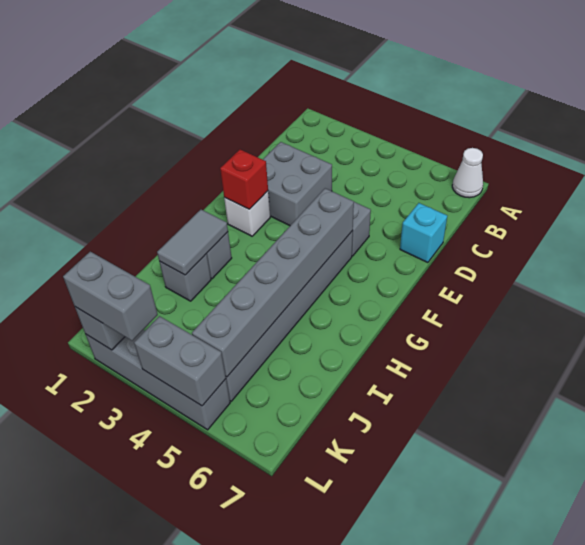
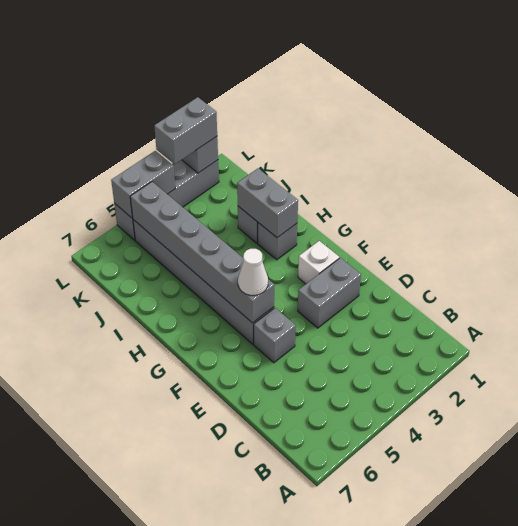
white 1x1 cone [452,148,483,198] -> white 1x1 cone moved to [238,249,268,296]
grey 2x2 brick [263,142,332,226] -> grey 1x2 brick [298,258,361,328]
cyan 1x1 brick [400,203,447,263] -> none
red 1x1 brick [220,150,268,209] -> none
grey 1x2 tile [157,210,228,275] -> grey 1x2 brick [237,168,298,238]

